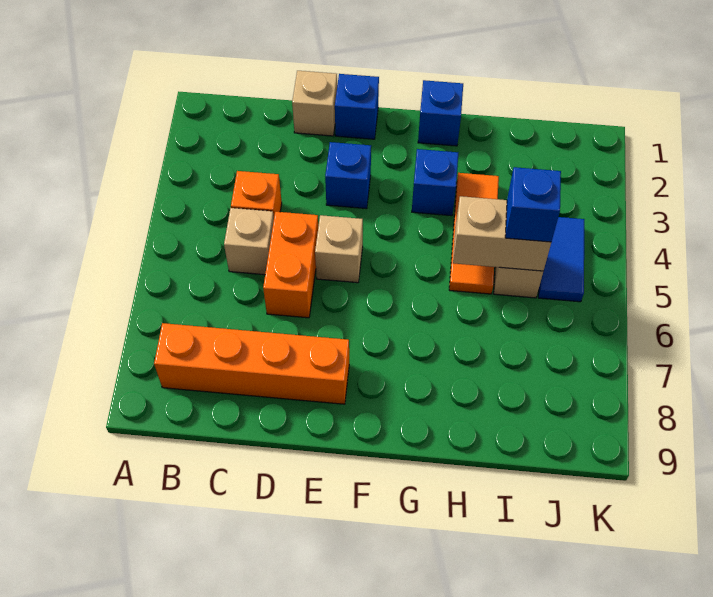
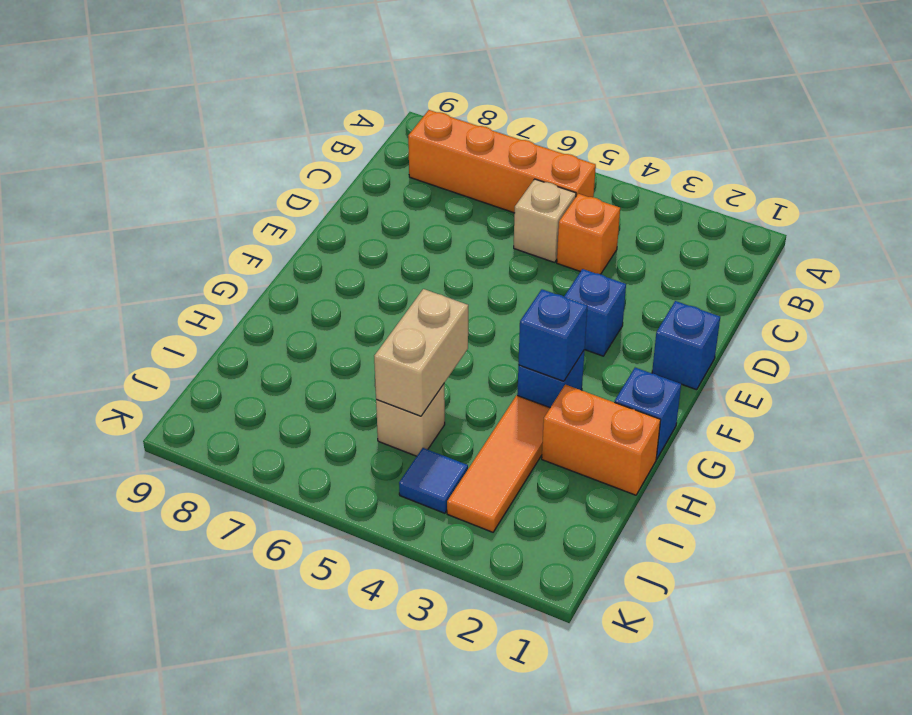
orange 1x4 brick [154,323,349,404] -> orange 1x4 brick turned to [408,110,596,213]
tan 1x1 brick [292,71,337,136] -> none
orange 1x2 brick [263,212,318,318] -> orange 1x2 brick moved to [542,385,661,495]
tan 1x1 brick [315,215,363,283] -> none
orange 1x3 tile [449,173,499,294] -> orange 1x3 tile turned to [447,395,550,532]
blue 1x1 brick [505,167,561,242] -> blue 1x1 brick moved to [518,289,588,381]
blue 1x2 tile [538,217,584,302] -> blue 1x1 tile [399,448,468,513]

